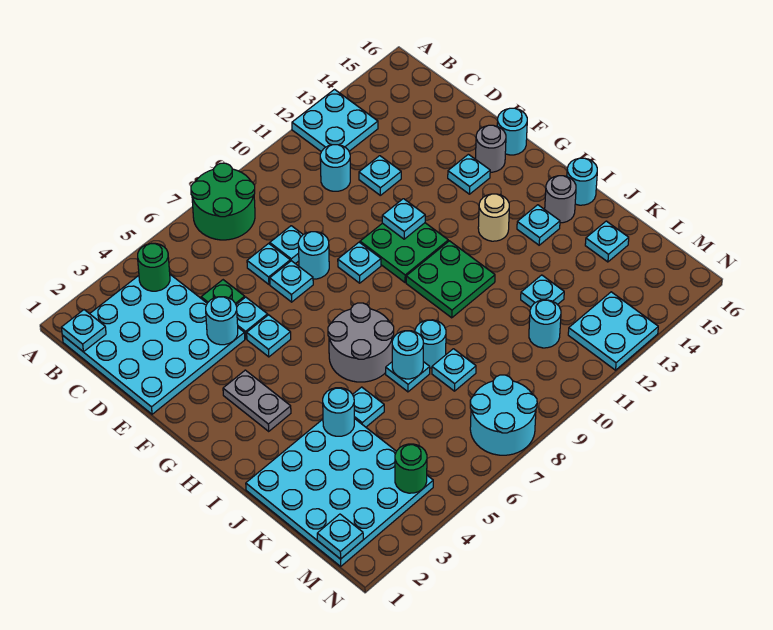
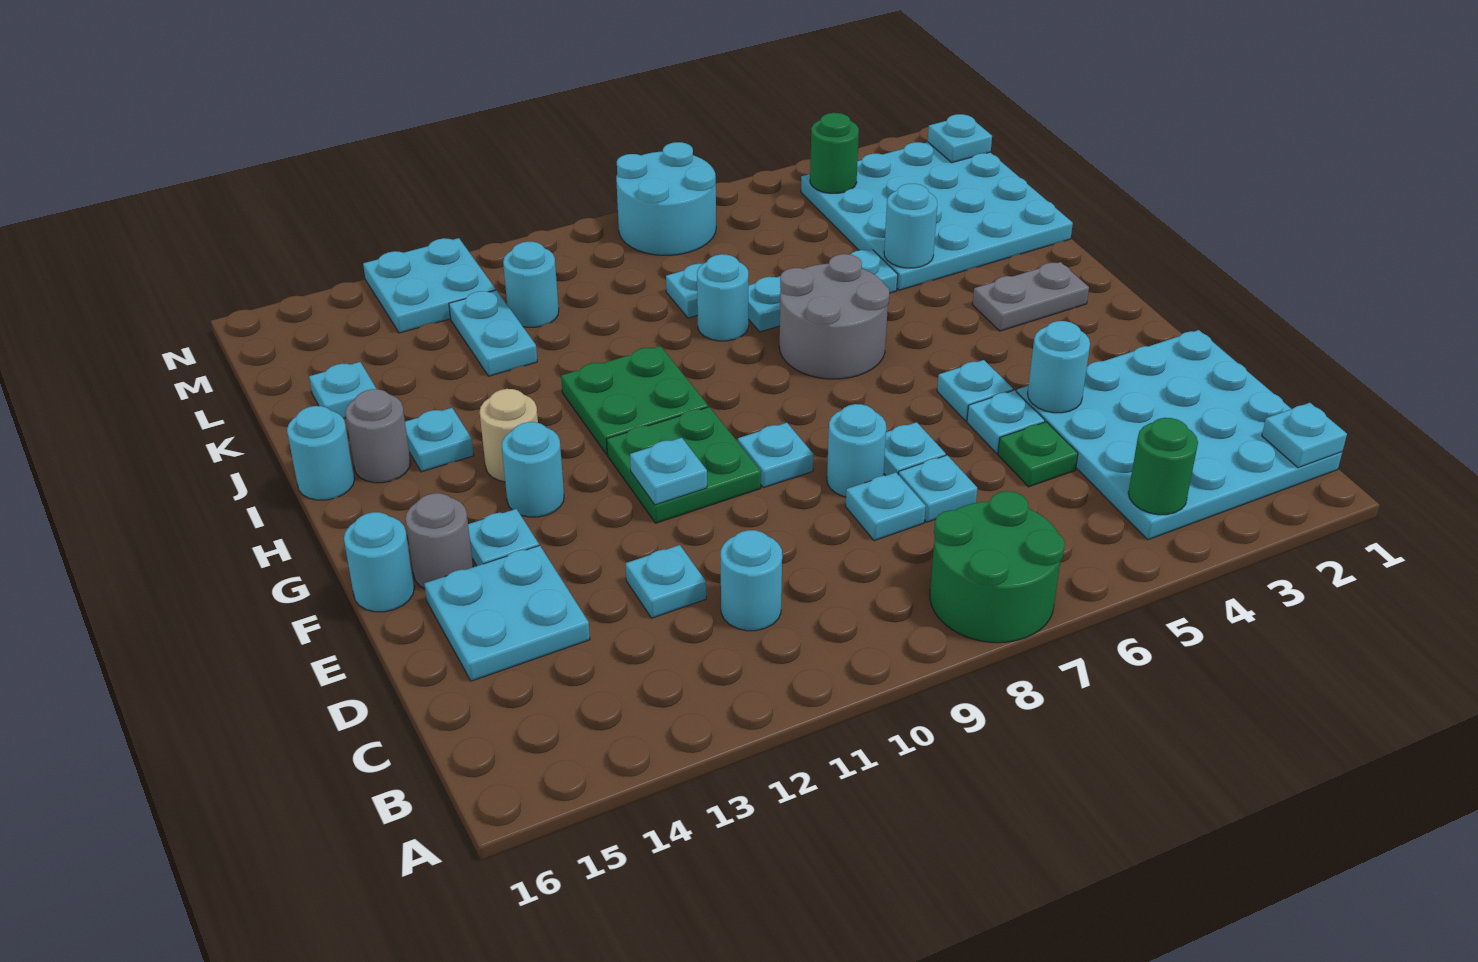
cyan 2x2 plate [292,90,378,152] -> cyan 2x2 plate moved to [424,546,590,681]
grey 1x2 plate [223,370,291,431] -> grey 1x2 plate turned to [972,262,1089,331]
cyan 1x1 round brick [392,331,423,379] -> cyan 1x1 round brick moved to [502,422,564,517]
cyan 1x1 plate [521,275,564,307] -> cyan 1x2 plate [449,290,537,376]

